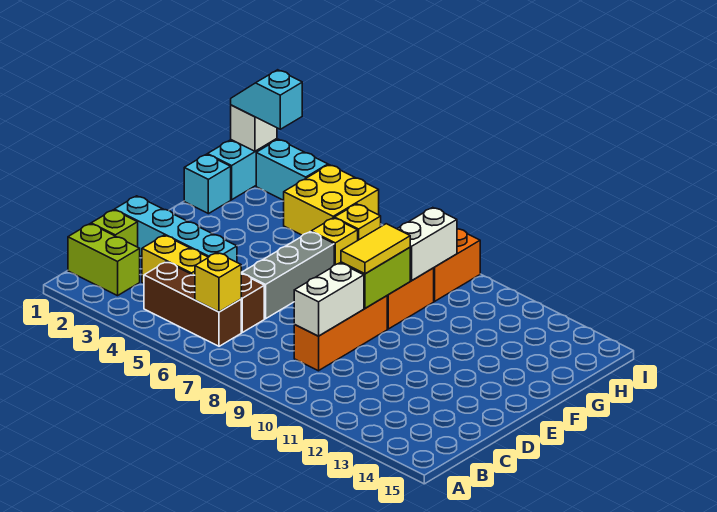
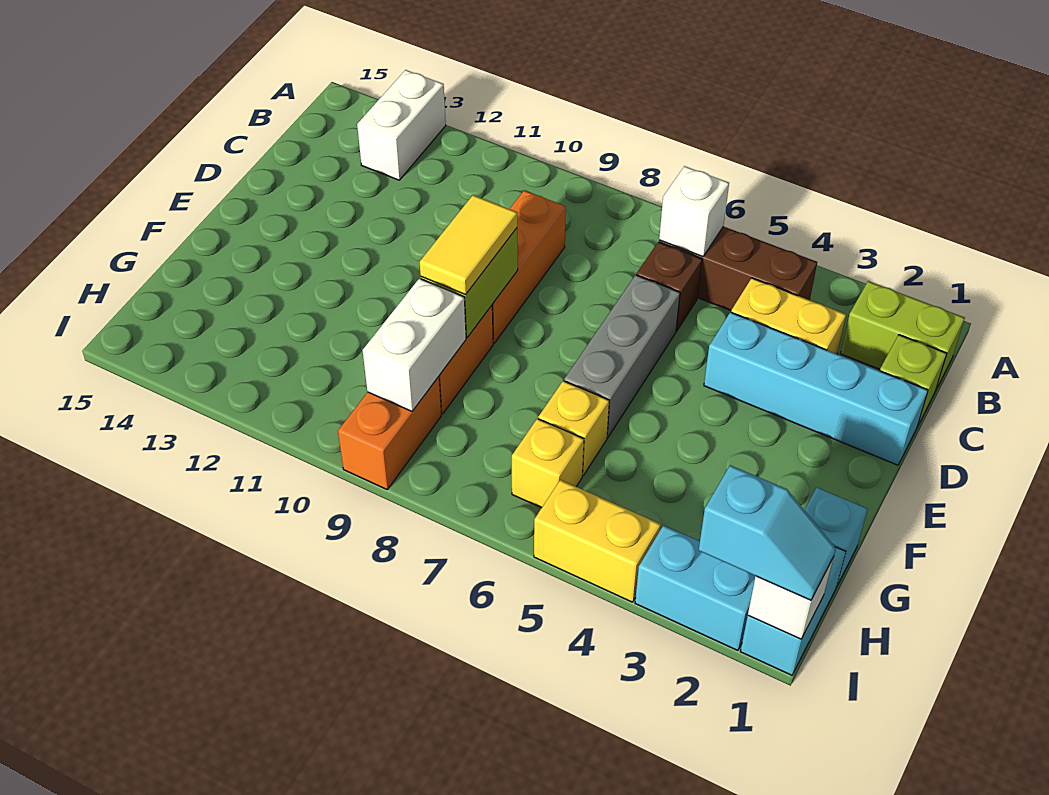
yellow 1x1 brick [195,253,241,312] -> white 1x1 brick [659,166,729,257]
white 1x2 brick [294,263,364,336] -> white 1x2 brick moved to [357,70,446,180]
yellow 2x2 brick [284,165,379,235] -> yellow 1x2 brick [534,480,661,602]

